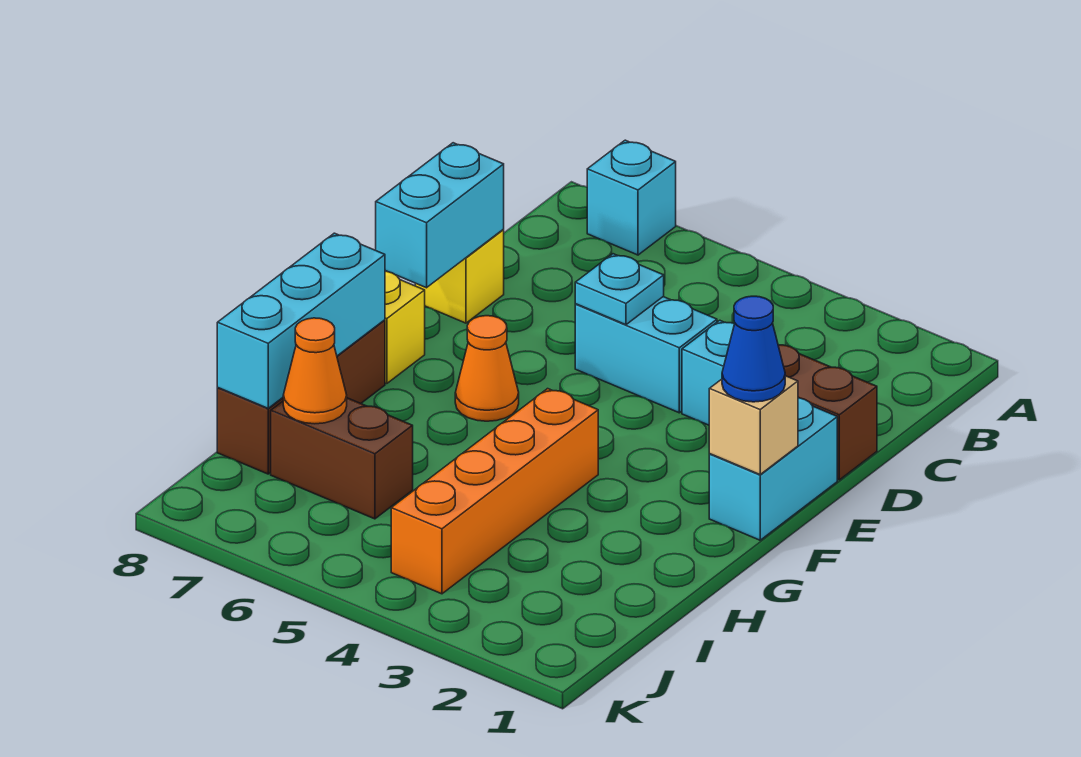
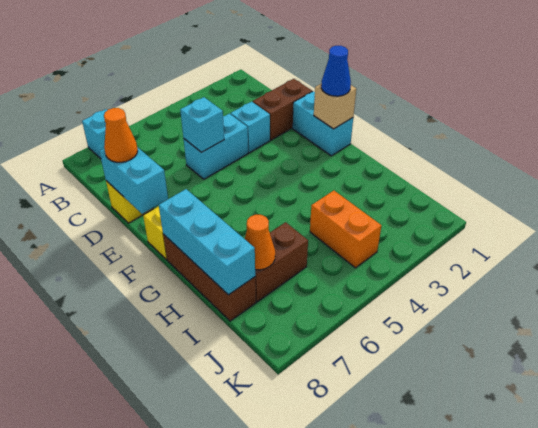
cyan 1x1 plate [575,254,664,325] -> cyan 1x1 brick [180,97,224,152]
orange 1x1 cone [455,316,519,421] -> orange 1x1 cone moved to [104,108,138,162]
orange 1x4 brick [391,389,598,594] -> orange 1x2 brick [310,191,381,268]

